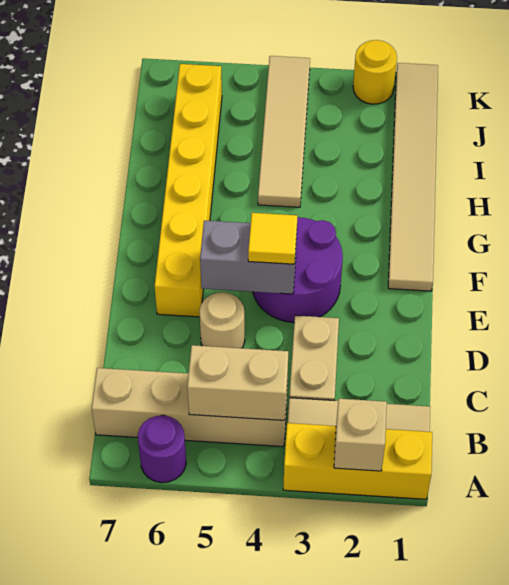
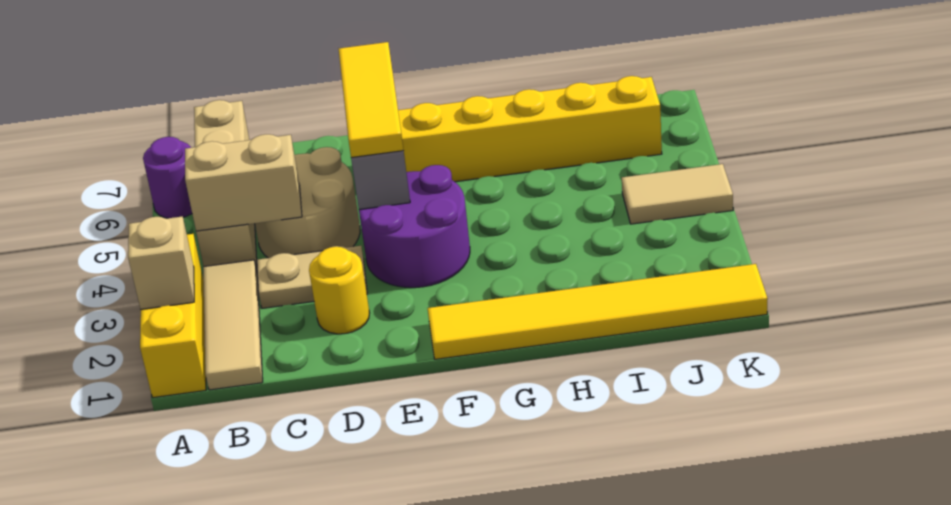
tan 1x2 brick [187,345,288,420] -> tan 1x2 brick turned to [185,134,302,231]
tan 1x1 round brick [199,292,245,348] -> tan 2x2 round brick [255,147,360,258]
yellow 1x1 tile [248,213,297,264] -> yellow 1x3 tile [339,42,404,158]
tan 1x6 tile [388,63,438,291] -> yellow 1x6 tile [428,264,768,359]
tan 1x4 tile [258,56,310,207] -> tan 1x2 tile [622,164,733,224]
yellow 1x1 round brick [353,40,397,104] -> yellow 1x1 round brick moved to [309,247,369,334]

